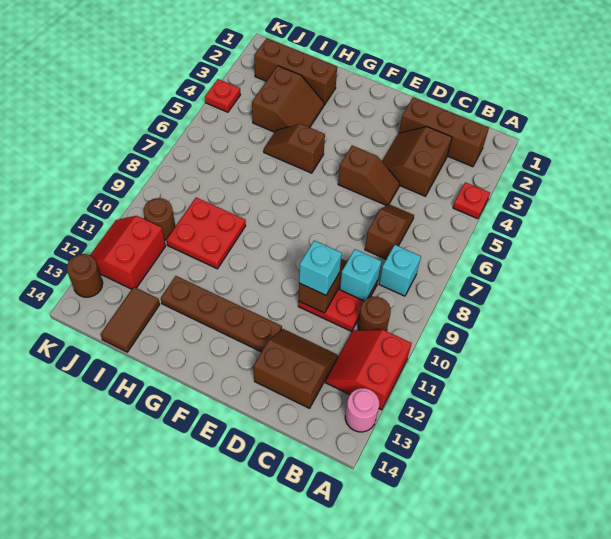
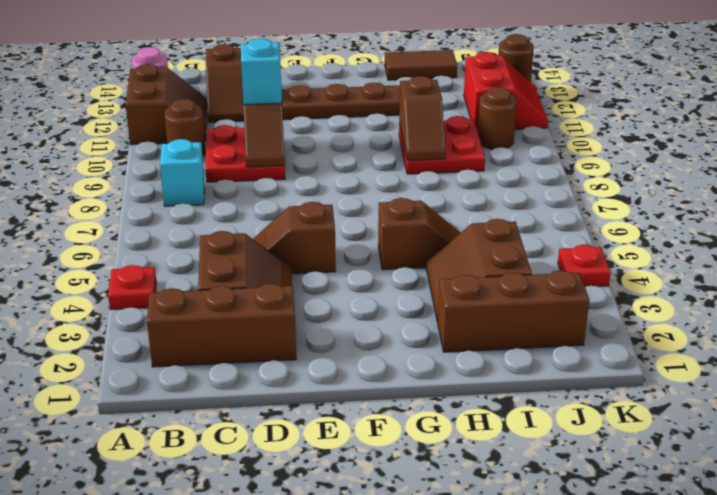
red 2x2 slope [325,330,412,410] -> brown 2x2 slope [126,64,207,145]
brown 1x2 slope [365,204,414,259] -> brown 1x2 slope moved to [399,76,446,160]
cyan 1x1 brick [340,249,381,301] -> none
brown 1x2 tile [100,287,160,352] -> brown 1x2 tile turned to [385,50,457,80]

